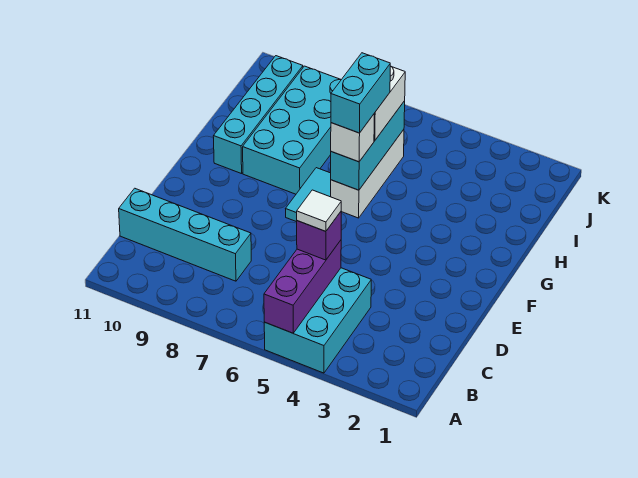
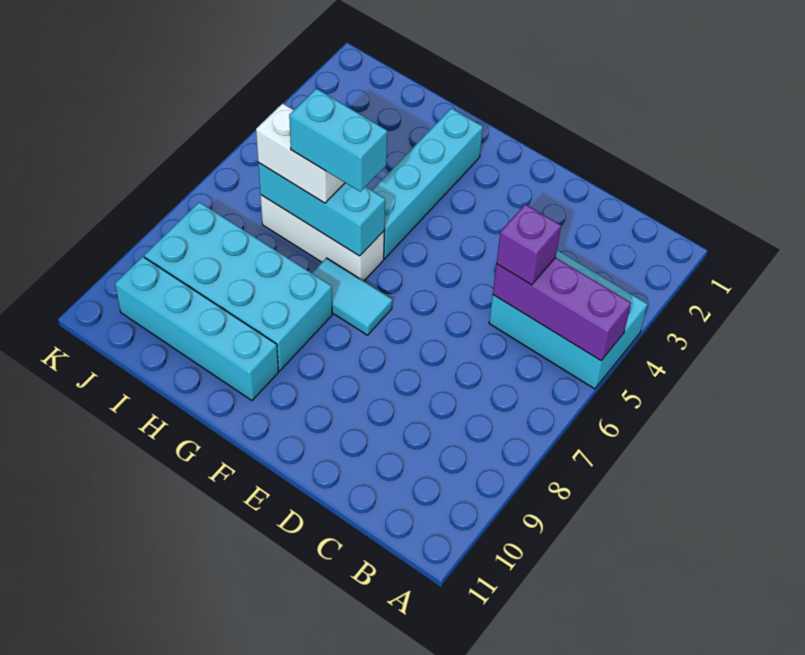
white 1x1 tile [297,190,341,231] -> none
cyan 1x4 brick [119,188,251,281] -> cyan 1x4 brick moved to [372,108,483,259]
white 1x1 brick [331,114,374,162] -> none

